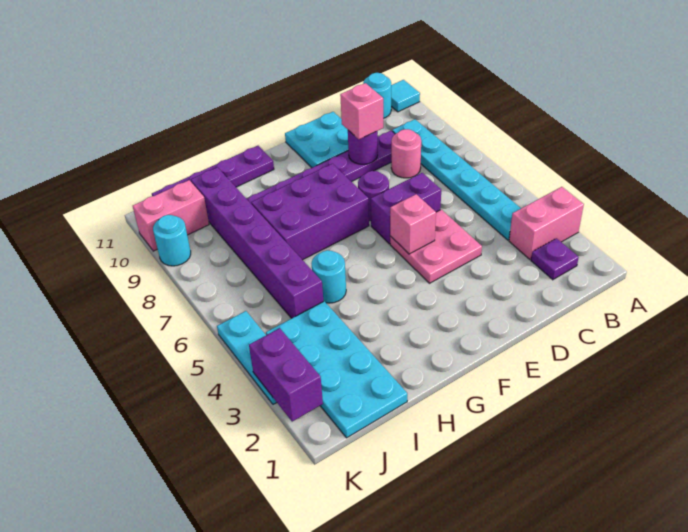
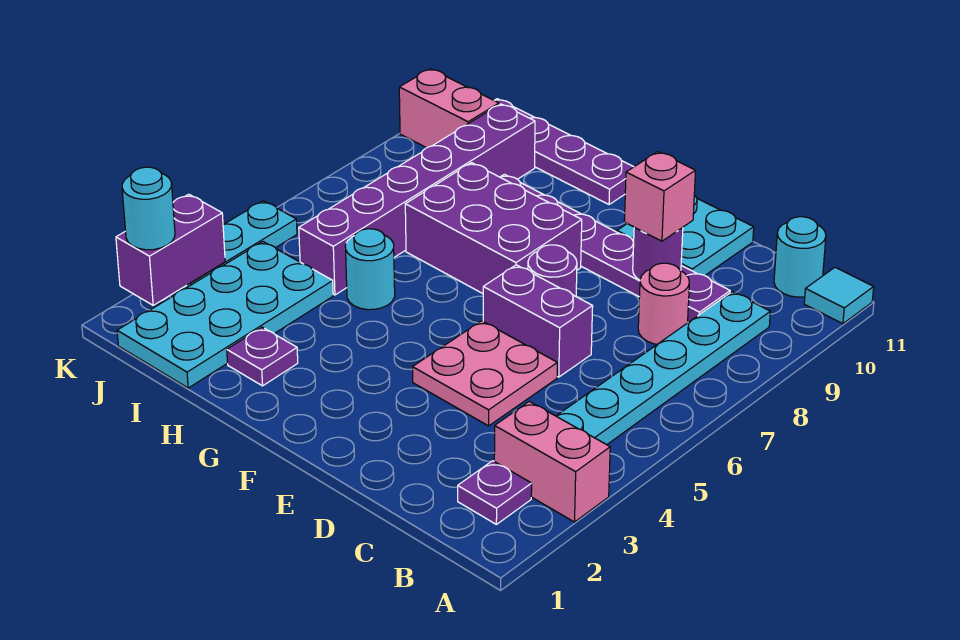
pink 1x1 brick [390,194,436,254] -> none
none -> purple 1x1 plate [227,327,298,386]
cyan 1x1 round brick [153,215,191,266] -> cyan 1x1 round brick moved to [122,167,175,250]

